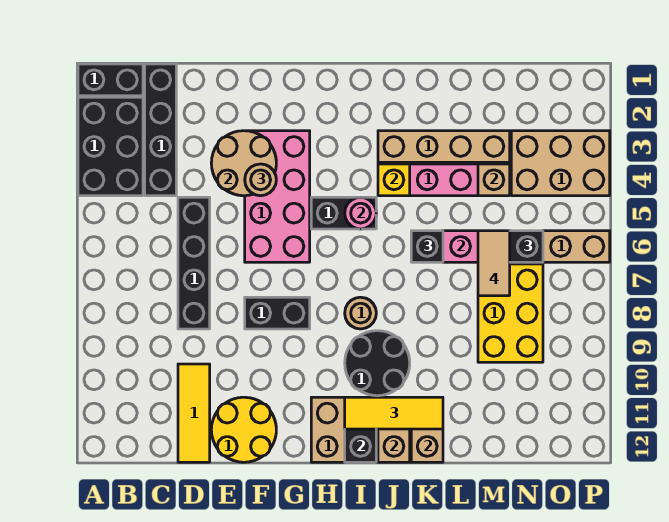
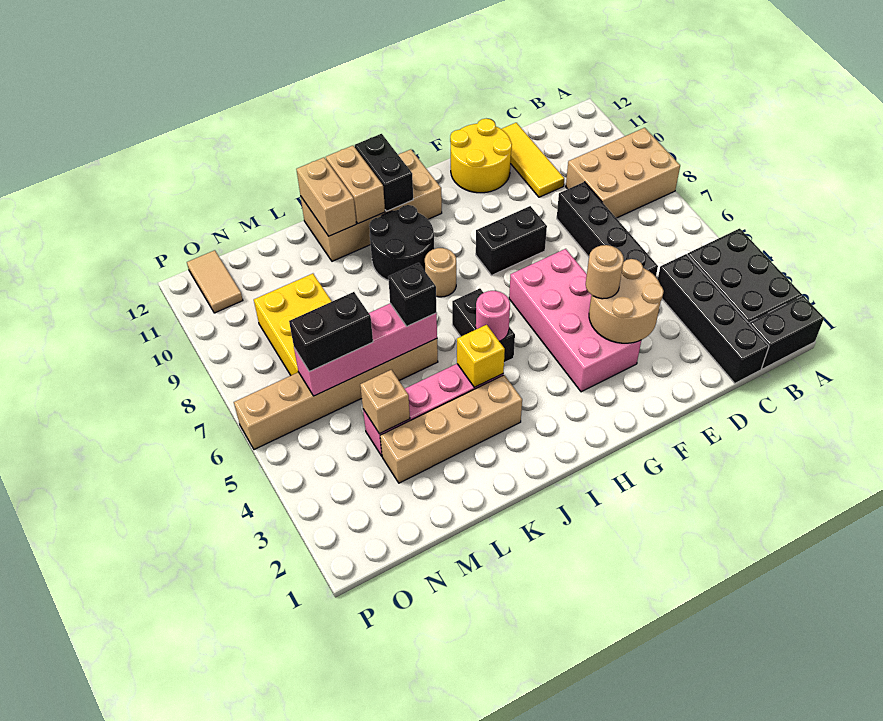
black 1x2 brick [311,197,376,229] -> black 1x2 brick turned to [452,288,515,363]
yellow 1x3 tile [345,397,443,429] -> none
tan 1x2 tile [478,231,510,296] -> tan 1x2 tile moved to [187,250,243,313]
tan 2x3 brick [511,131,610,196] -> tan 2x3 brick moved to [566,128,680,218]

